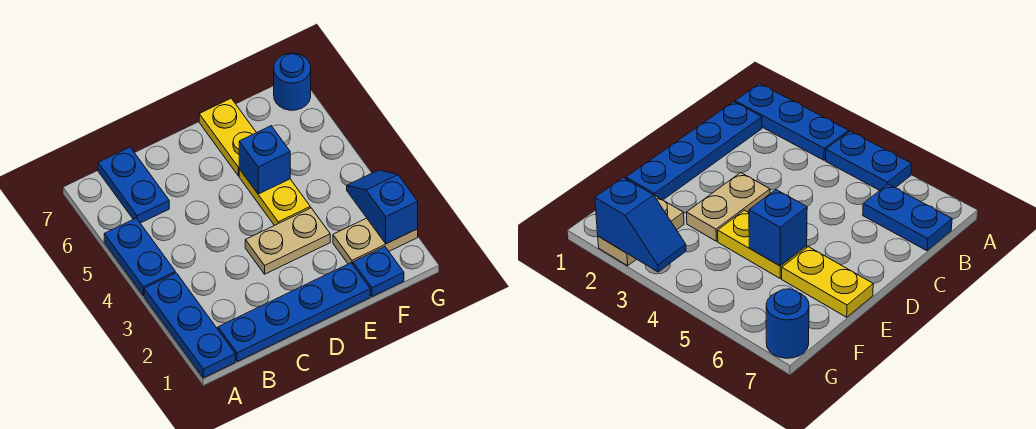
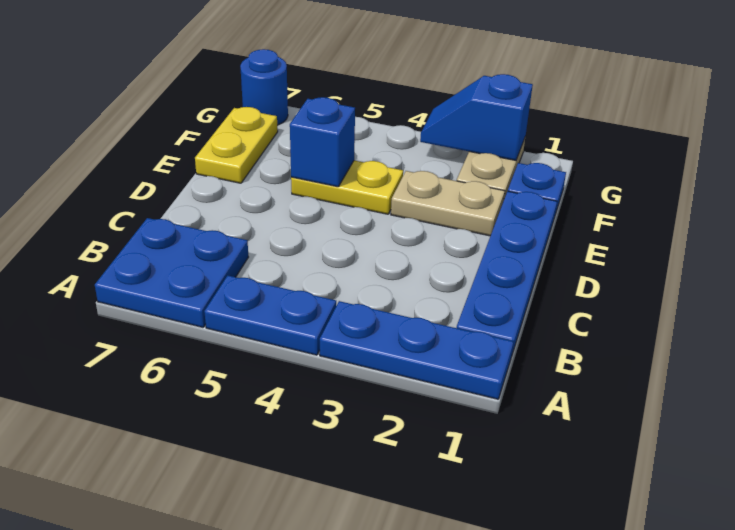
blue 1x2 plate [98,147,169,223] -> blue 2x2 plate [95,218,248,327]
tan 1x2 plate [245,208,330,274] -> tan 1x2 plate turned to [391,171,505,236]
yellow 1x2 plate [199,98,256,176] -> yellow 1x2 plate turned to [195,107,278,183]

